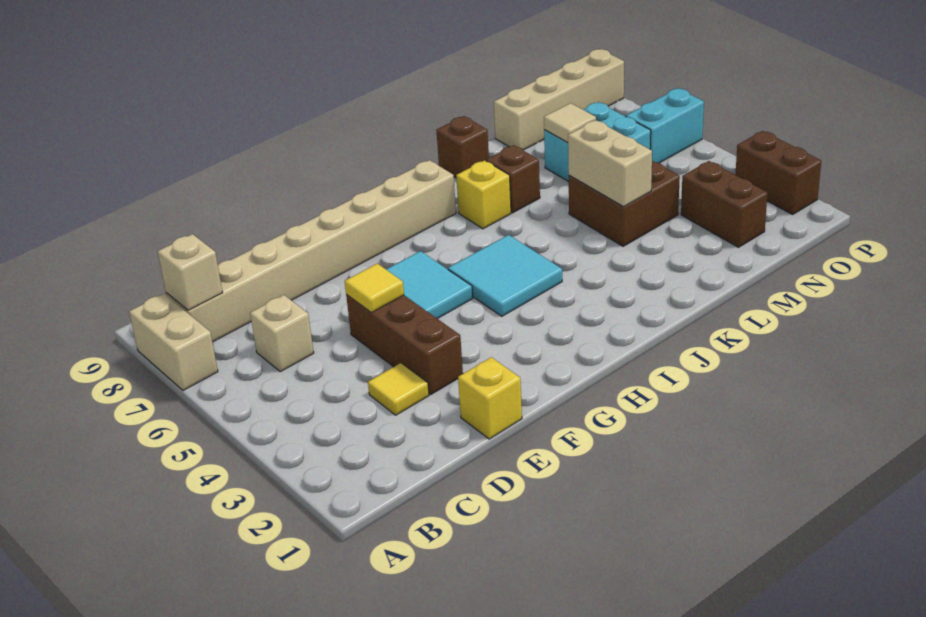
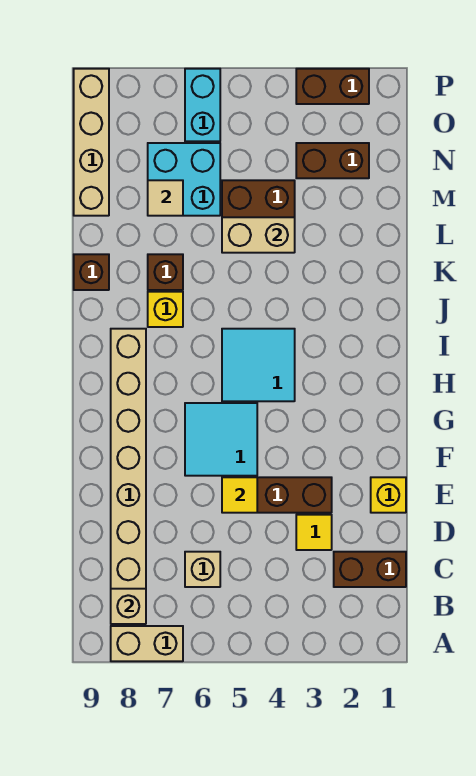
none -> brown 1x2 brick [334,552,406,587]

